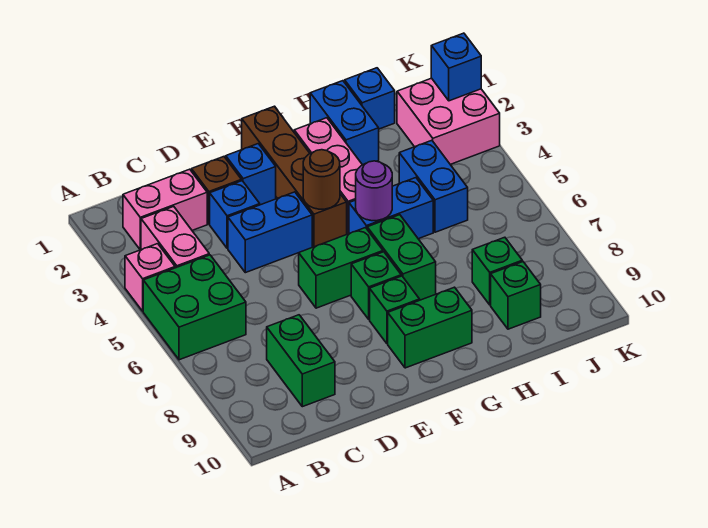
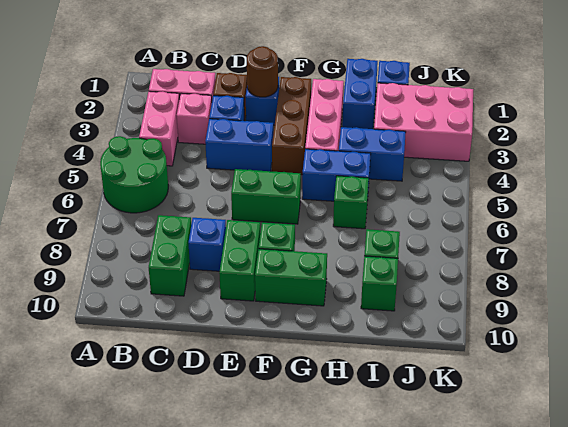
pink 1x1 brick [125,244,175,311] -> pink 1x1 brick moved to [177,94,212,144]
green 2x2 brick [143,255,246,360] -> green 2x2 round brick [100,136,168,213]
brown 1x4 brick [242,106,347,247] -> brown 1x3 brick [272,77,311,175]
brown 1x1 round brick [303,150,340,209] -> brown 1x1 round brick moved to [247,46,278,97]
green 1x1 brick [351,252,401,319] -> green 1x1 brick moved to [333,176,369,229]
purple 1x1 round brick [356,161,392,221] -> none
green 1x2 brick [367,215,436,300] -> green 1x2 brick moved to [219,220,260,301]
blue 1x2 brick [399,140,468,232] -> blue 1x2 brick turned to [339,127,406,181]
pink 2x2 brick [397,78,500,164] -> pink 2x3 brick [374,83,473,161]
blue 1x1 brick [431,33,481,101] -> blue 1x1 brick moved to [188,218,226,271]

